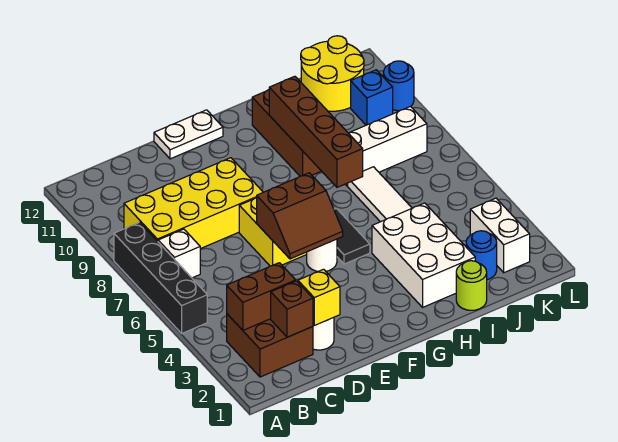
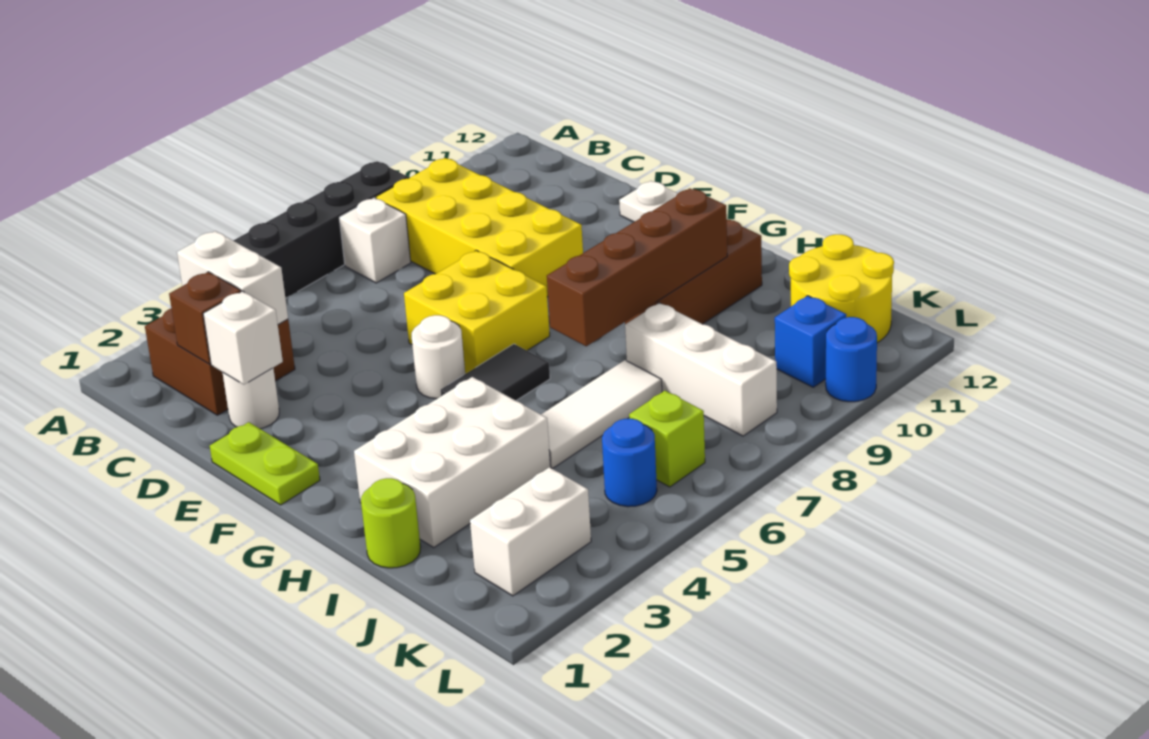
brown 1x2 brick [227,263,296,330] -> white 1x2 brick [177,231,288,324]
yellow 1x1 brick [298,269,340,325] -> white 1x1 brick [203,291,283,385]
none -> lime 1x2 plate [210,422,320,505]
brown 2x2 slope [257,173,343,259] -> none
blue 1x1 round brick [466,231,497,280] -> blue 1x1 round brick moved to [602,419,657,507]
none -> lime 1x1 brick [629,391,705,487]

